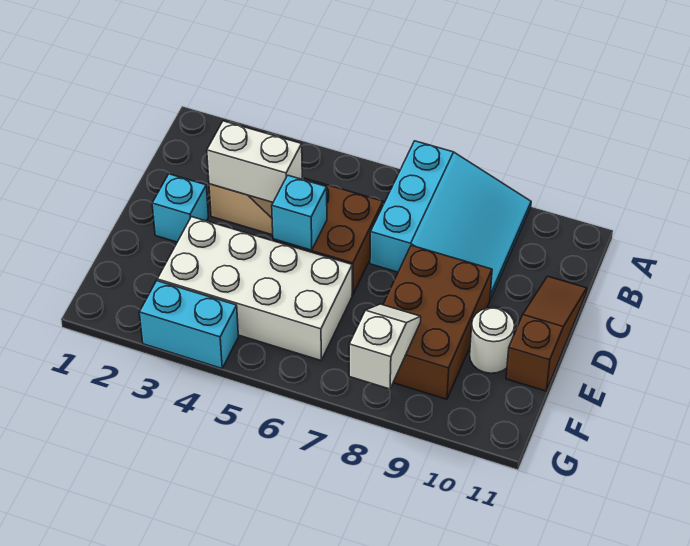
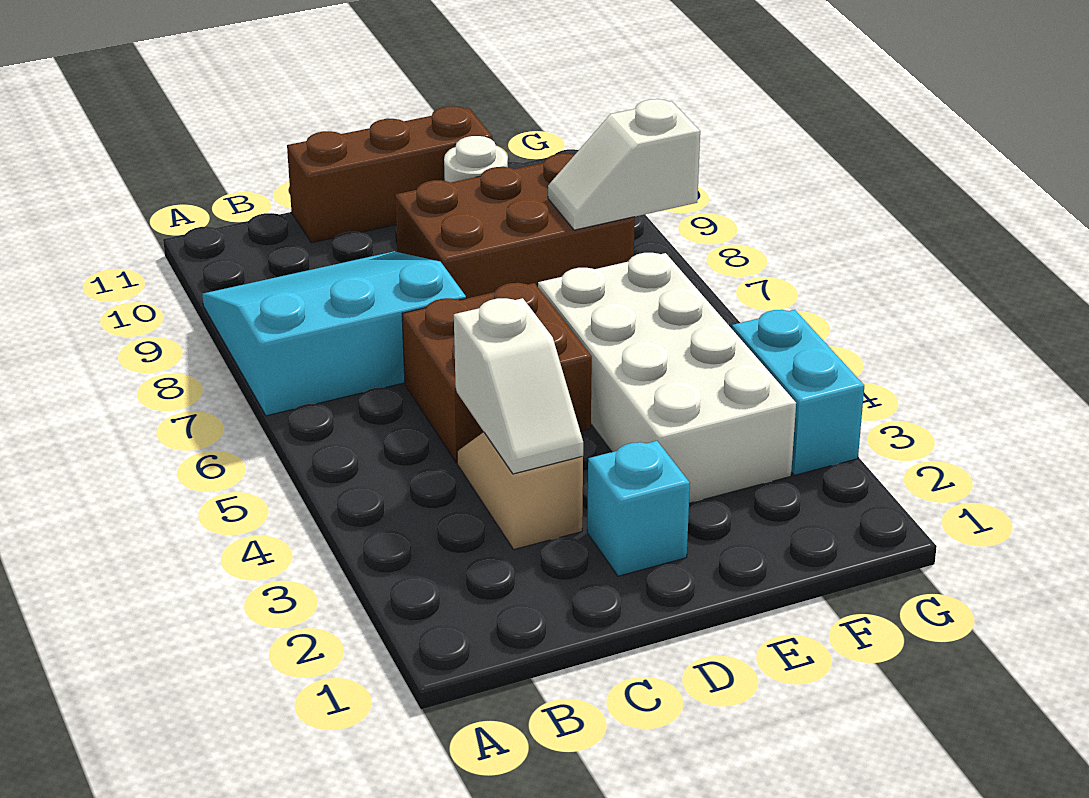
white 1x2 brick [207,121,302,202] -> white 1x2 slope [454,298,583,474]
brown 1x3 slope [506,276,587,391] -> brown 1x3 brick [287,106,492,243]
cyan 1x1 brick [272,175,327,250] -> none

